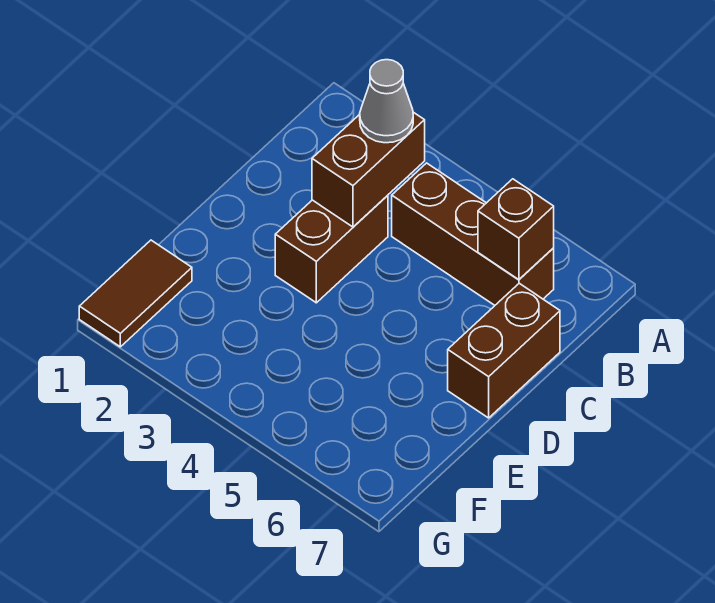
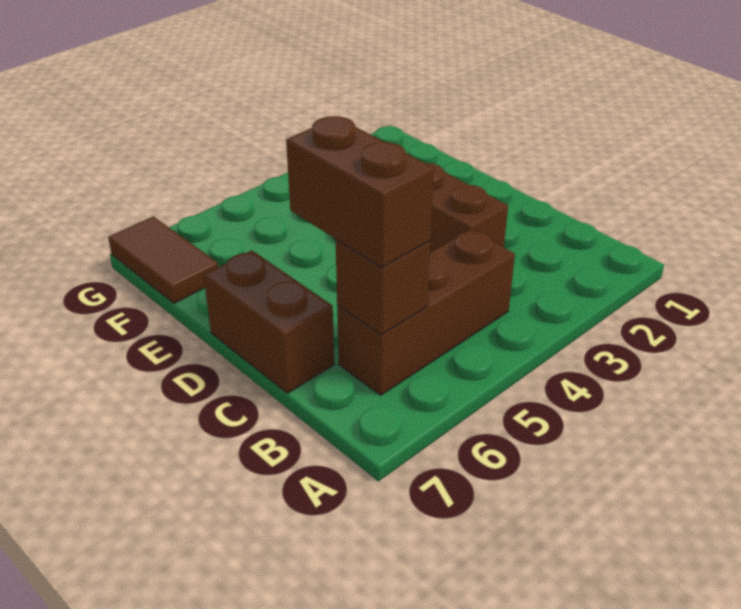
brown 1x2 brick [312,112,425,227] -> brown 1x2 brick moved to [286,116,434,268]
grey 1x1 cone [360,60,413,143] -> none
brown 1x2 tile [79,240,192,347] -> brown 1x2 tile moved to [108,216,218,304]

